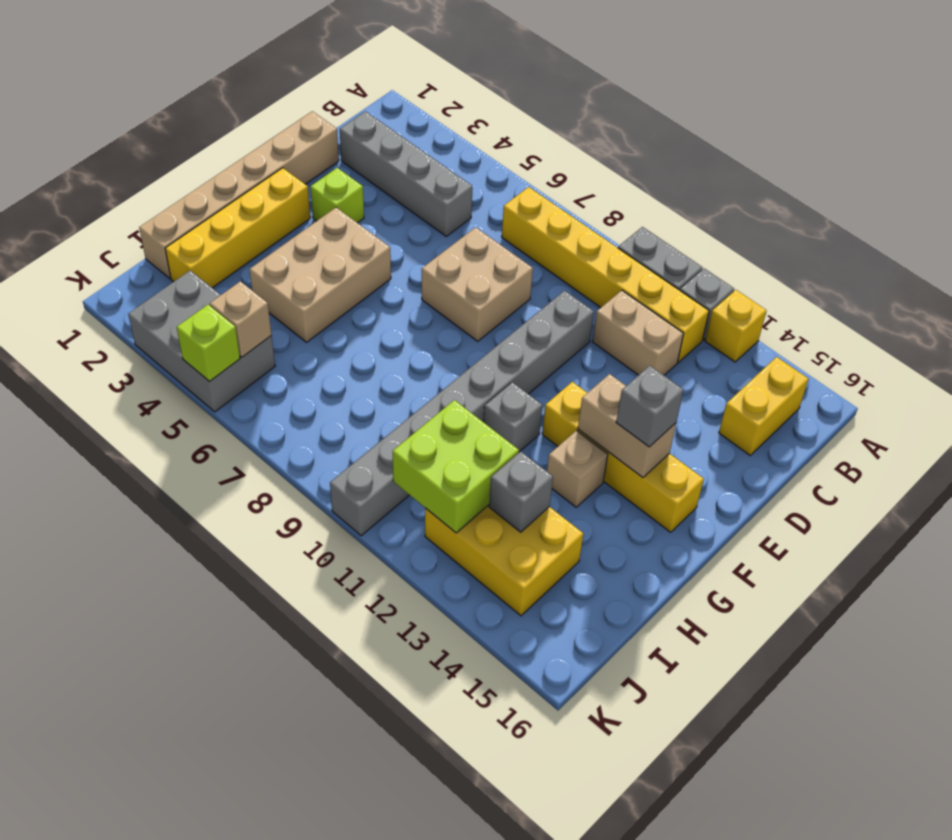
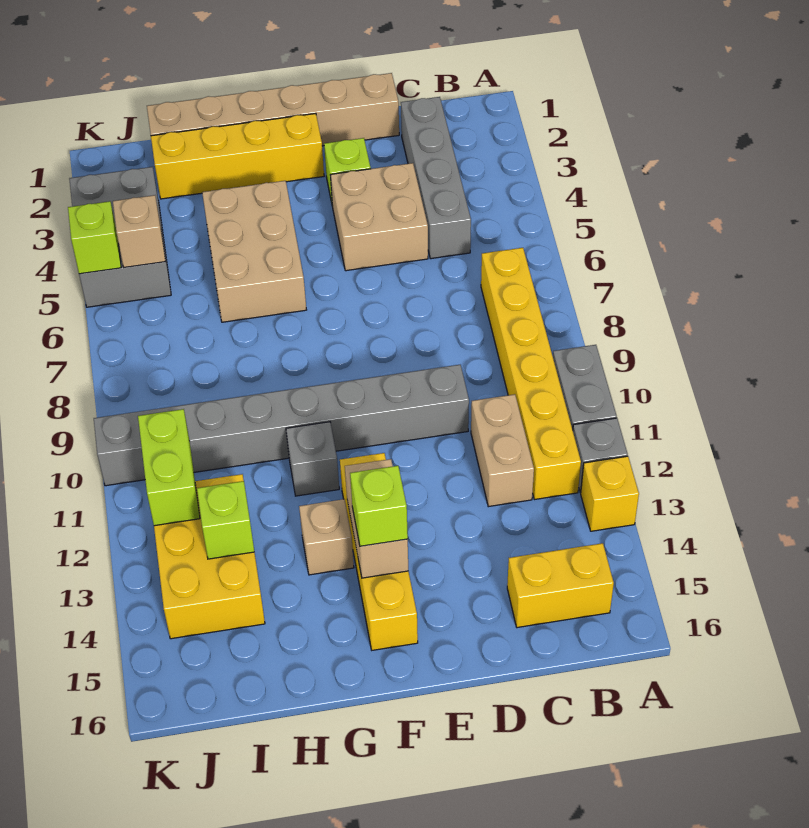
tan 2x2 brick [422,227,533,341] -> tan 2x2 brick moved to [330,163,428,271]
tan 2x3 brick [249,208,391,342] -> tan 2x3 brick turned to [202,181,306,322]
grey 1x1 brick [616,365,683,447] -> lime 1x1 brick [350,466,408,546]
lime 2x2 brick [393,400,519,533] -> lime 1x2 brick [138,409,200,526]
grey 1x1 brick [489,451,553,532] -> lime 1x1 brick [197,481,254,559]

